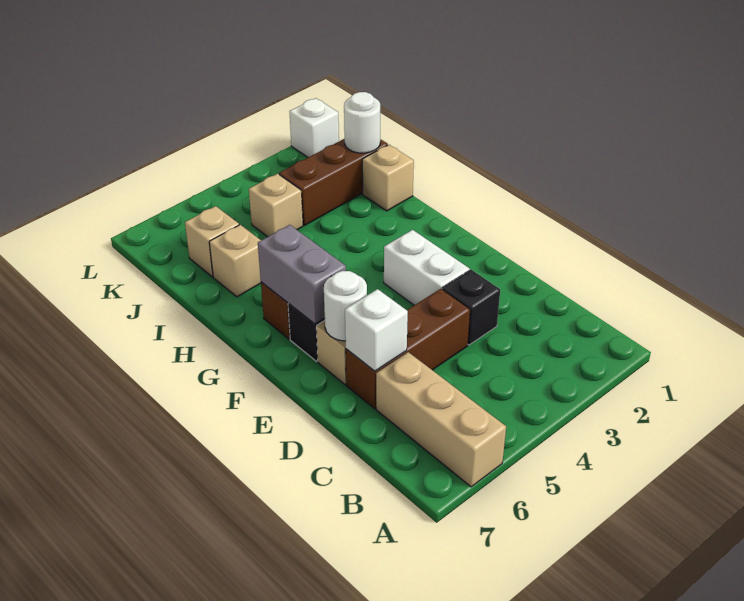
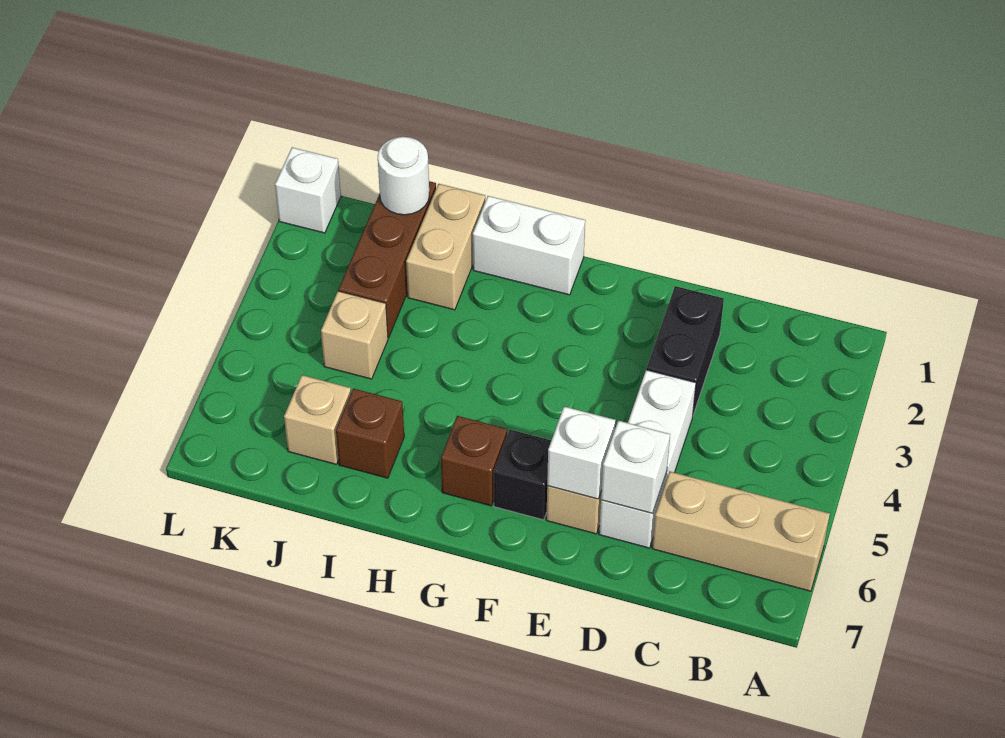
black 1x1 brick [442,270,500,345] -> black 1x2 brick [647,286,724,415]
brown 1x3 brick [346,289,470,409] -> white 1x3 brick [599,370,696,548]
white 1x2 brick [384,230,470,305] -> white 1x2 brick moved to [473,196,585,295]
white 1x1 round brick [324,271,367,341] -> white 1x1 brick [547,407,615,499]
grey 1x2 brick [258,225,346,324] -> none
tan 1x1 brick [362,145,414,211] -> tan 1x2 brick [406,184,485,310]
tan 1x1 brick [209,225,261,297] -> brown 1x1 brick [336,389,404,478]

